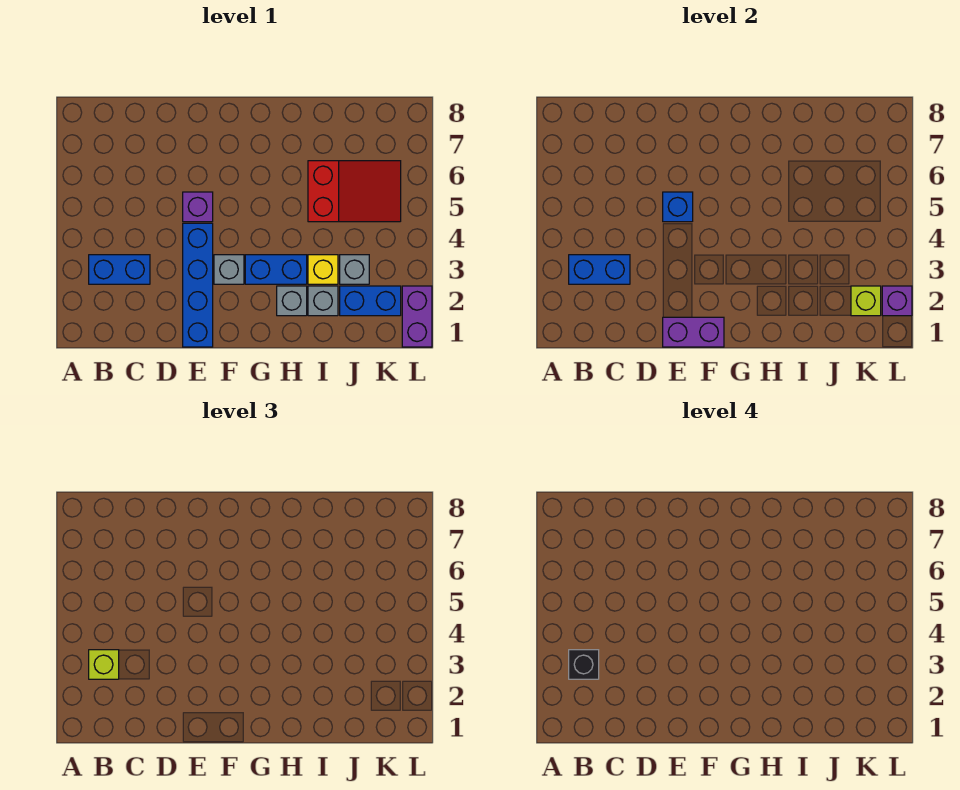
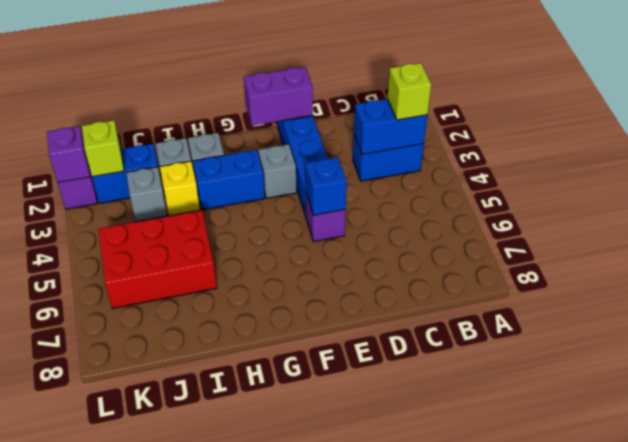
black 1x1 brick [569,650,599,679] -> none
red 2x3 slope [308,161,401,222] -> red 2x3 brick [98,210,217,308]

